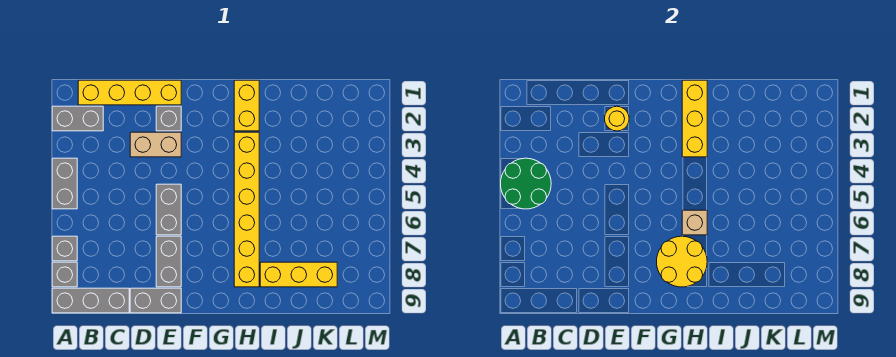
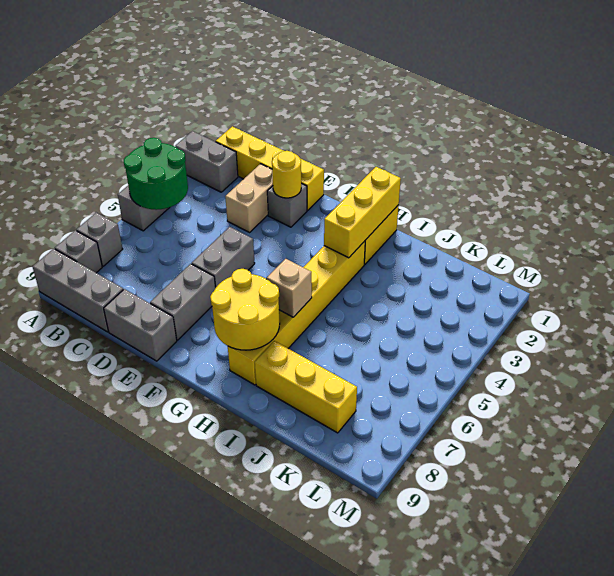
tan 1x2 brick [130,132,181,157] -> tan 1x2 brick turned to [225,164,273,232]

